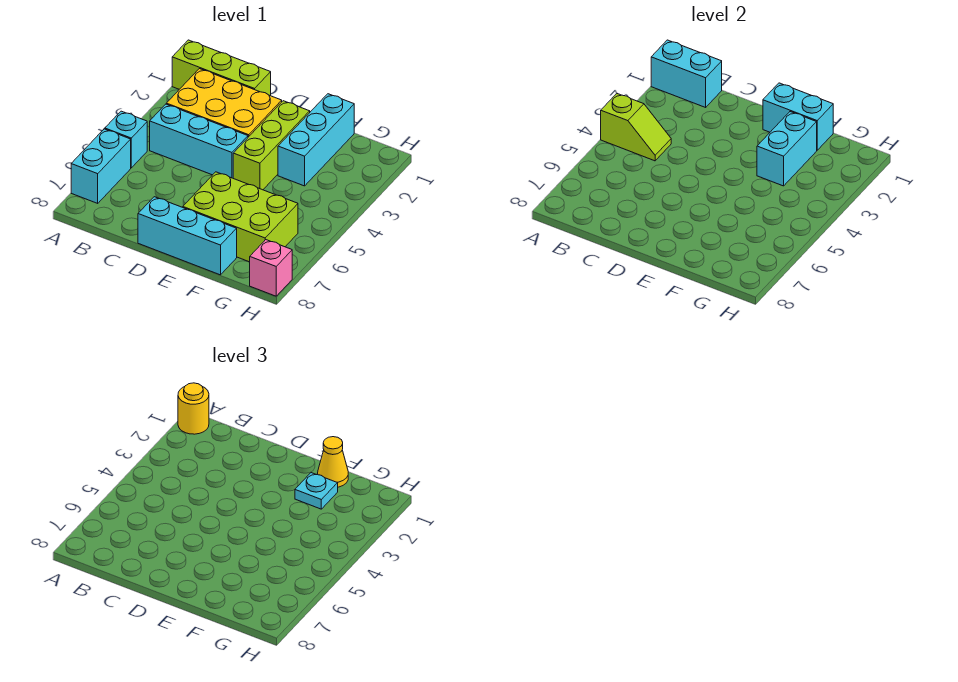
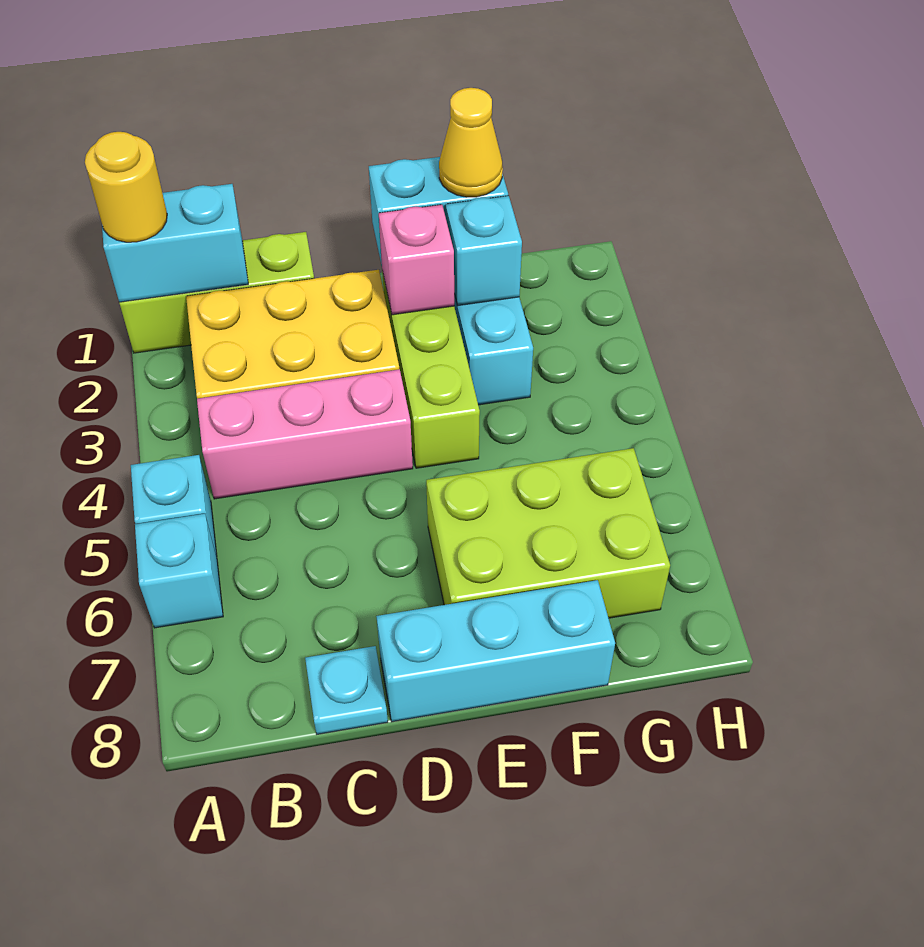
lime 1x2 slope [601,94,671,161] -> none
cyan 1x2 brick [71,129,131,203] -> cyan 1x1 brick [135,514,223,628]
cyan 1x3 brick [150,104,248,178] -> pink 1x3 brick [197,369,413,499]
cyan 1x2 brick [757,112,817,186] -> cyan 1x1 brick [446,196,522,305]
cyan 1x1 plate [295,473,338,509] -> cyan 1x1 plate moved to [305,646,388,734]
pink 1x1 brick [250,240,292,296] -> pink 1x1 brick moved to [379,205,454,315]

